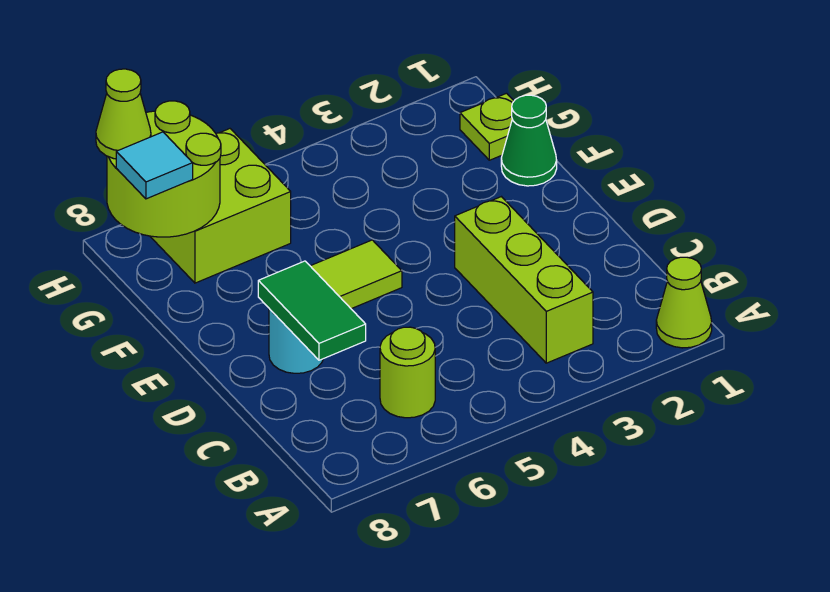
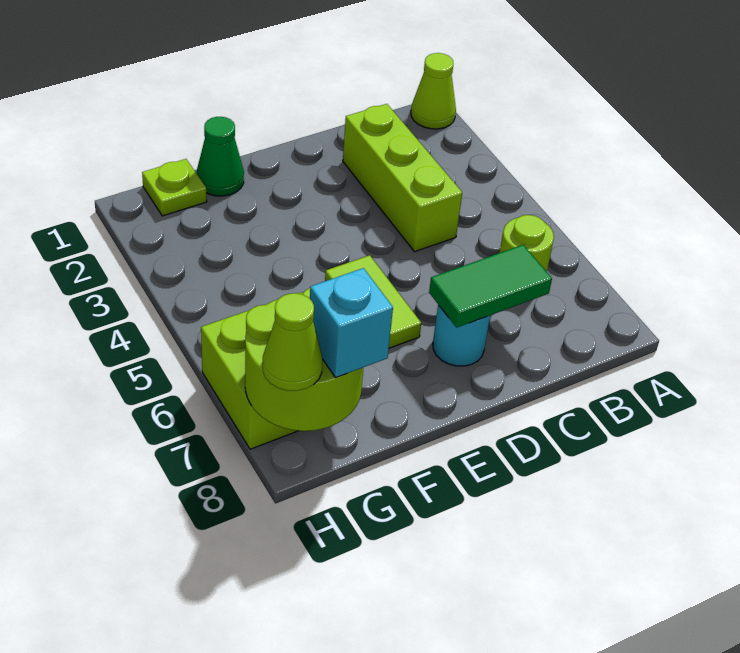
lime 1x3 brick [455,197,593,363] -> lime 1x3 brick turned to [343,104,462,252]
cyan 1x1 tile [116,132,193,199] -> cyan 1x1 brick [310,268,393,378]

